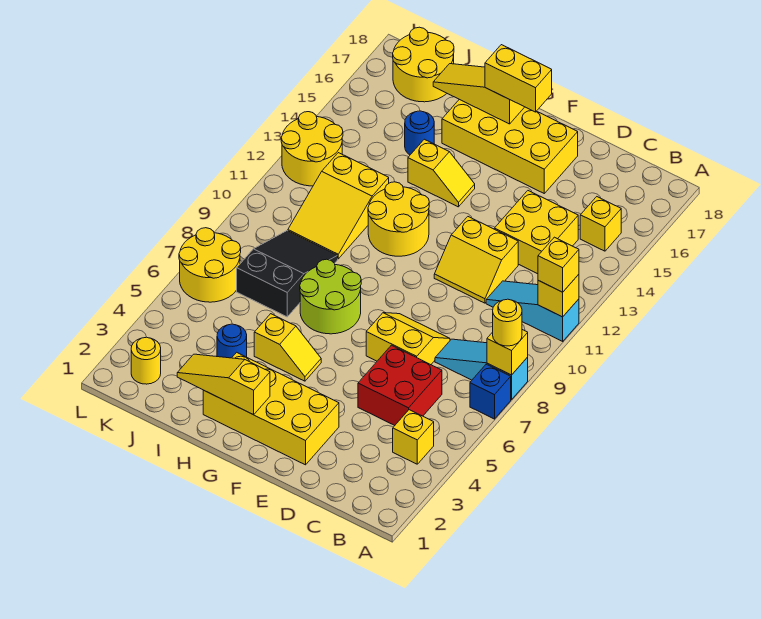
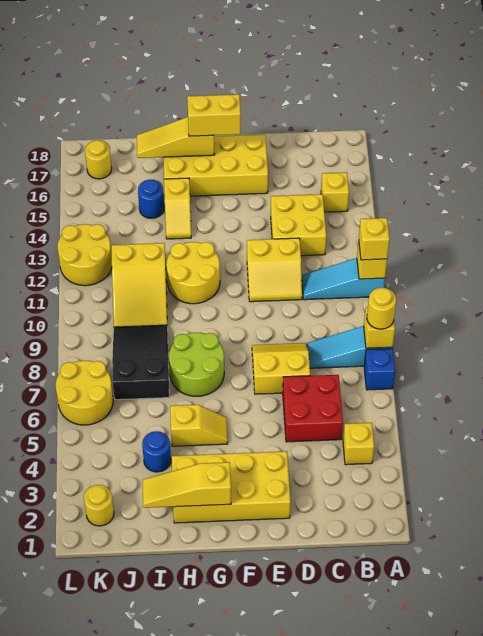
yellow 1x2 slope [408,139,475,207] -> yellow 1x2 slope turned to [164,178,191,239]
yellow 2x2 round brick [393,27,454,102] -> yellow 1x1 round brick [85,140,112,179]

